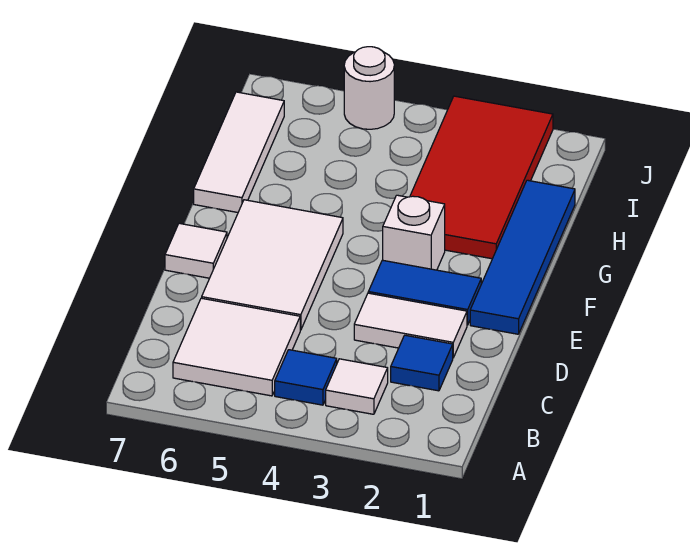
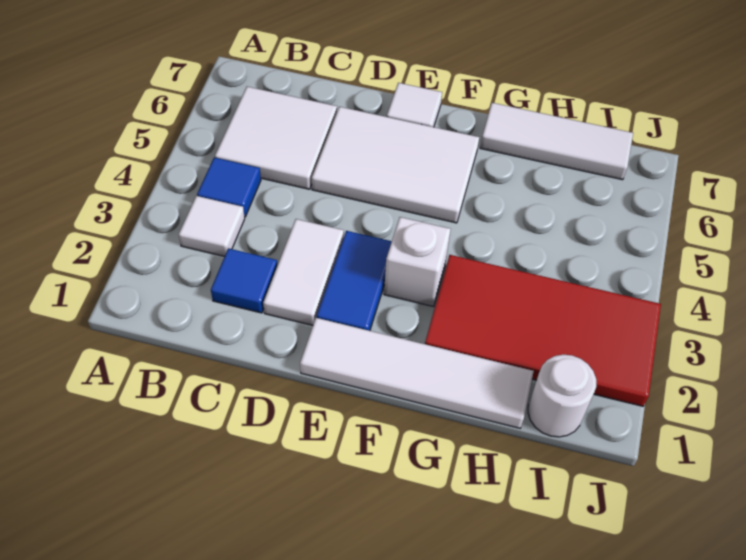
blue 1x4 tile [470,180,575,334] -> white 1x4 tile [300,318,534,428]
white 1x1 round brick [344,47,394,129] -> white 1x1 round brick moved to [528,355,596,437]

